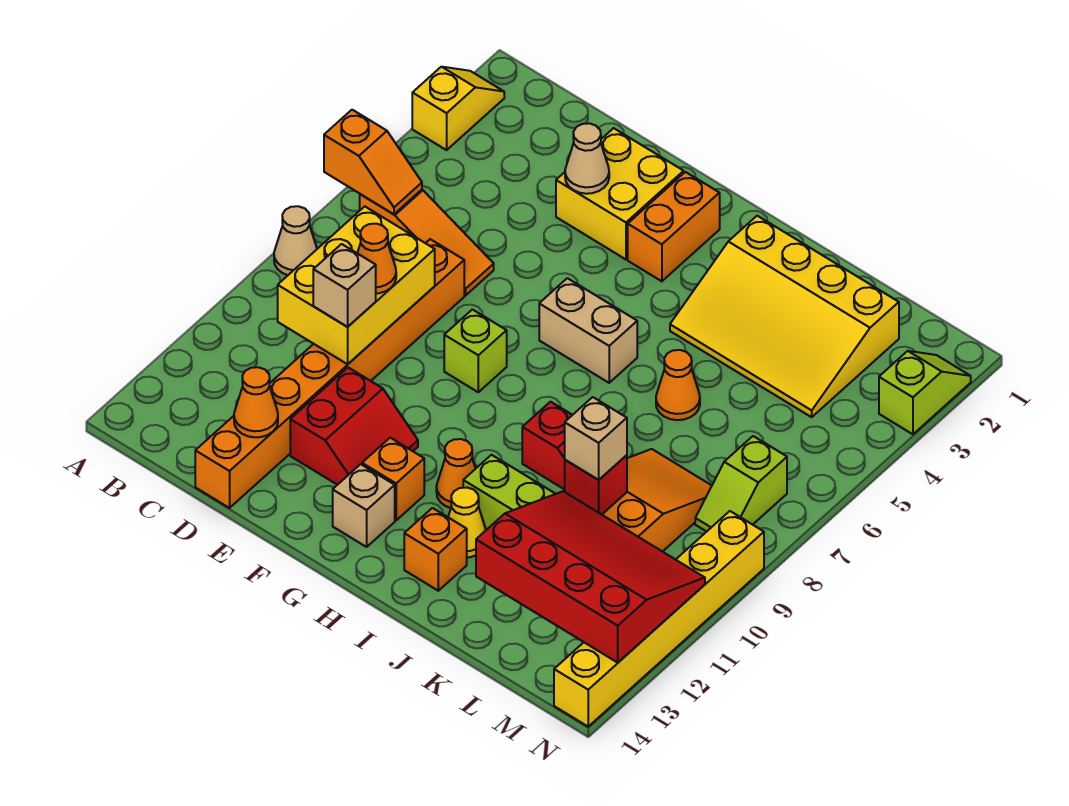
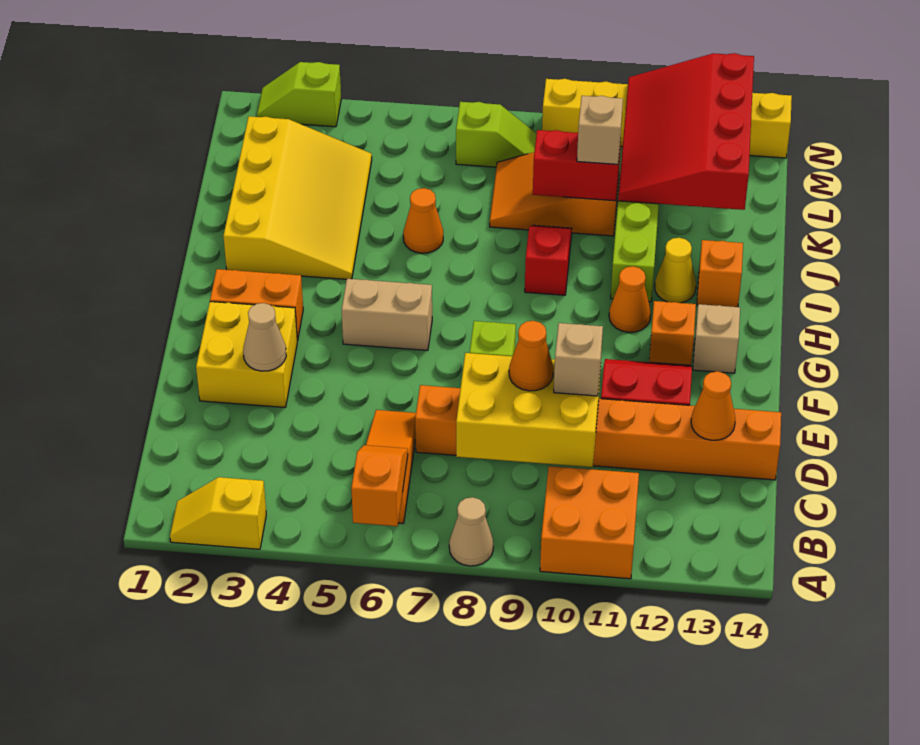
none -> orange 2x2 brick [540,466,639,579]
tan 1x2 brick [539,278,637,383] -> tan 1x2 brick turned to [342,279,432,350]
red 1x1 brick [565,455,627,514] -> red 1x2 brick [533,130,620,201]

